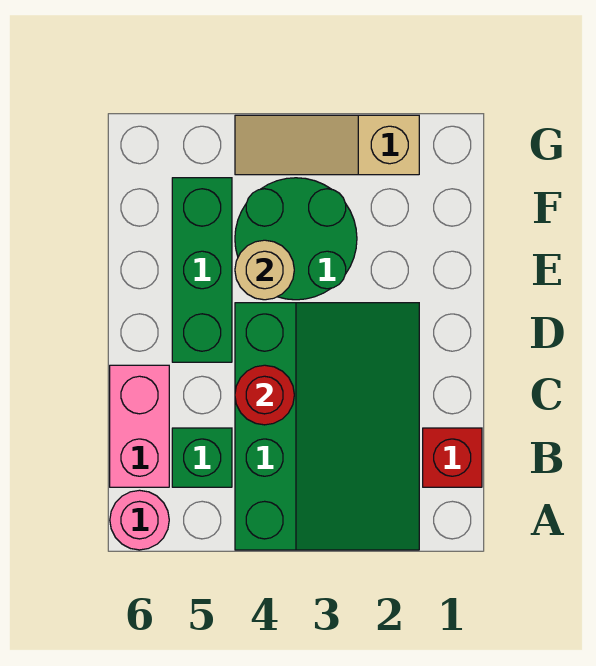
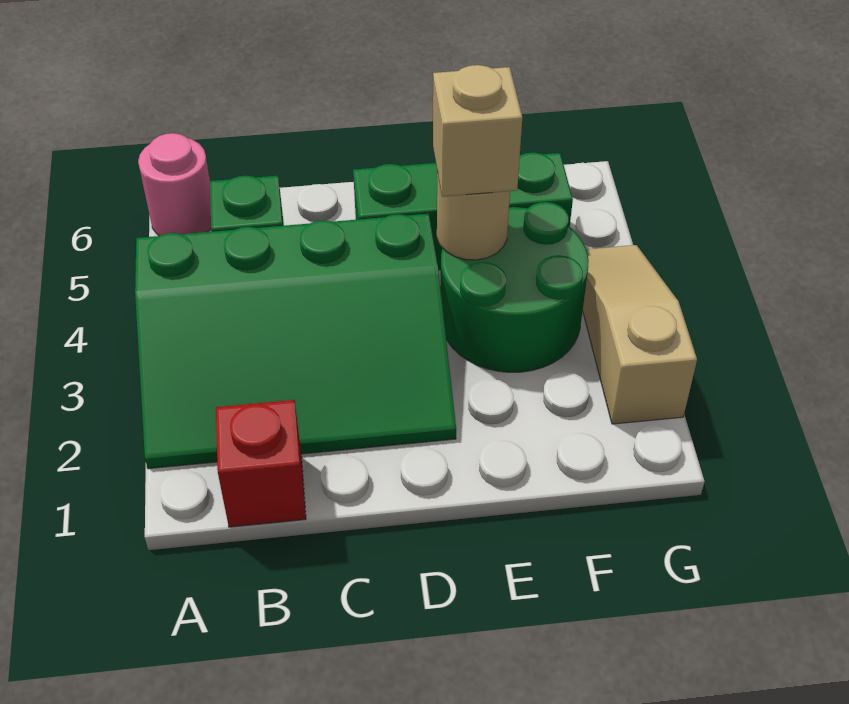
pink 1x2 brick [110,365,169,487] -> none
red 1x1 round brick [235,365,294,425] -> none
none -> tan 1x1 brick [433,65,522,197]

